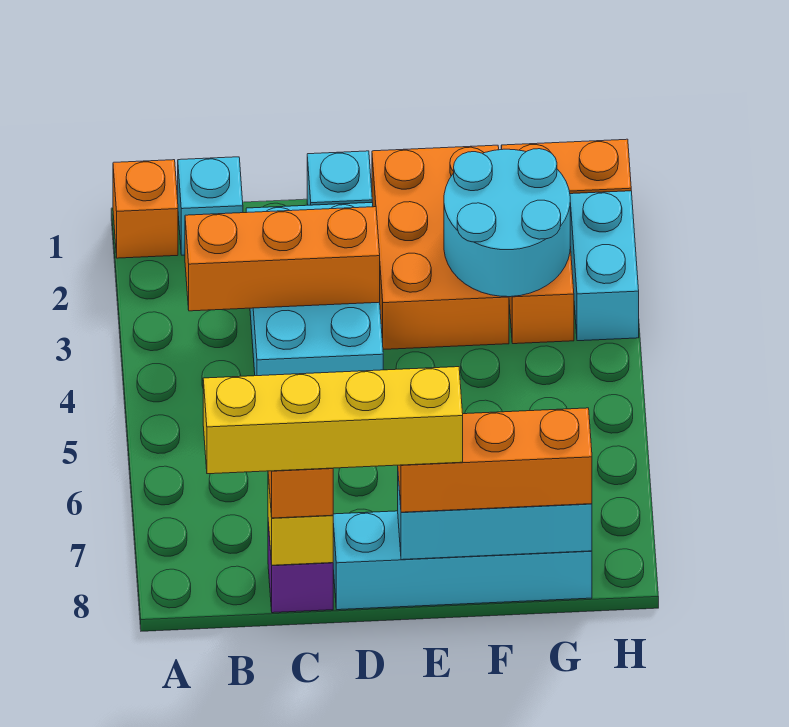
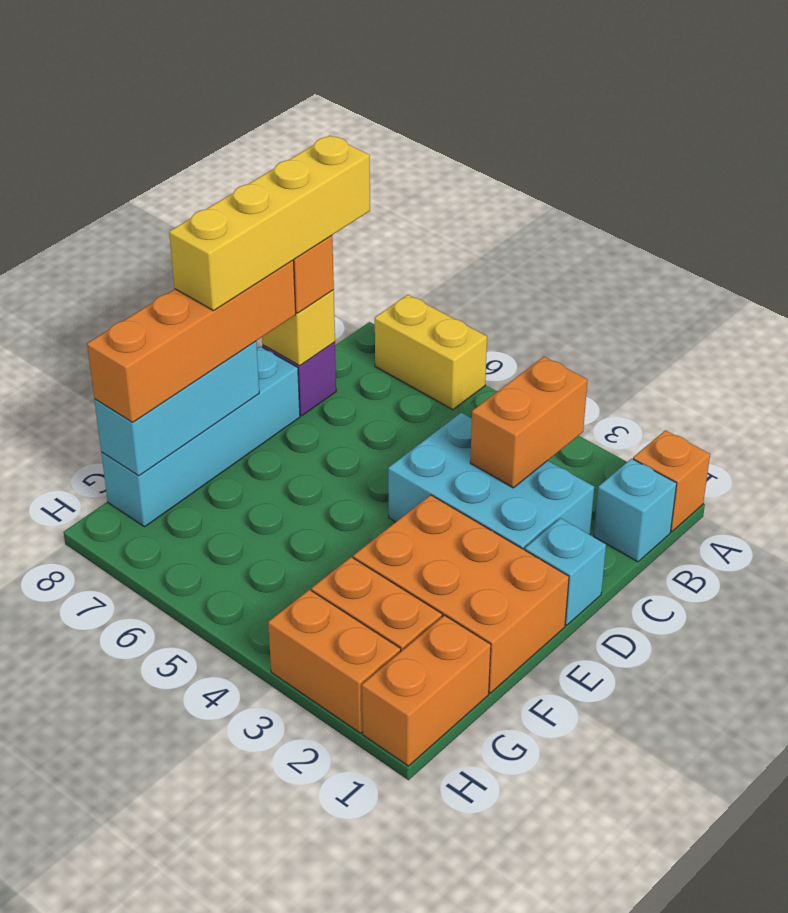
none -> yellow 1x2 brick [375,295,487,410]
orange 1x3 brick [185,207,380,311] -> orange 1x2 brick [470,357,588,488]
orange 1x3 brick [398,408,592,512] -> orange 1x4 brick [87,260,296,422]
cyan 2x2 round brick [444,149,570,297] -> none
cyan 1x2 brick [570,191,639,341] -> orange 1x2 brick [268,590,401,733]

